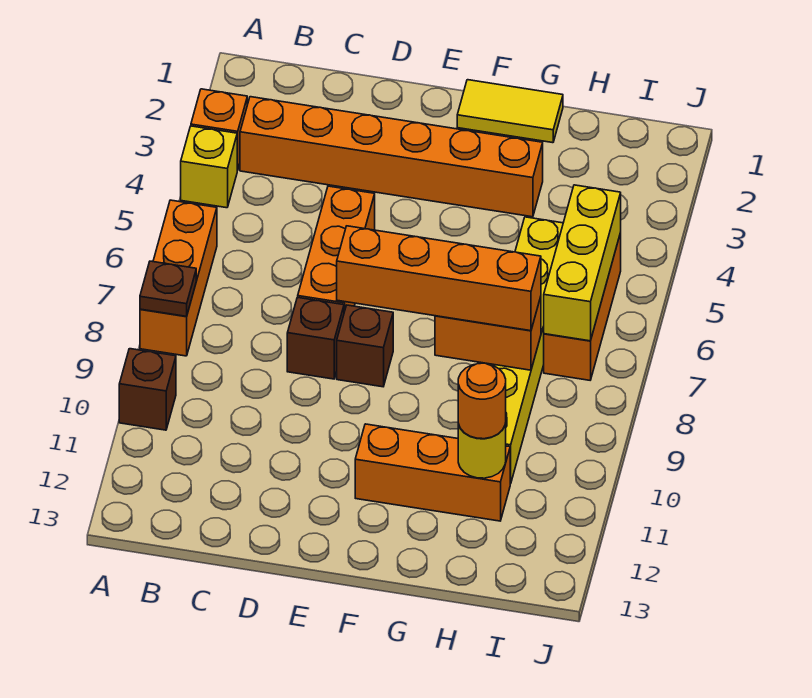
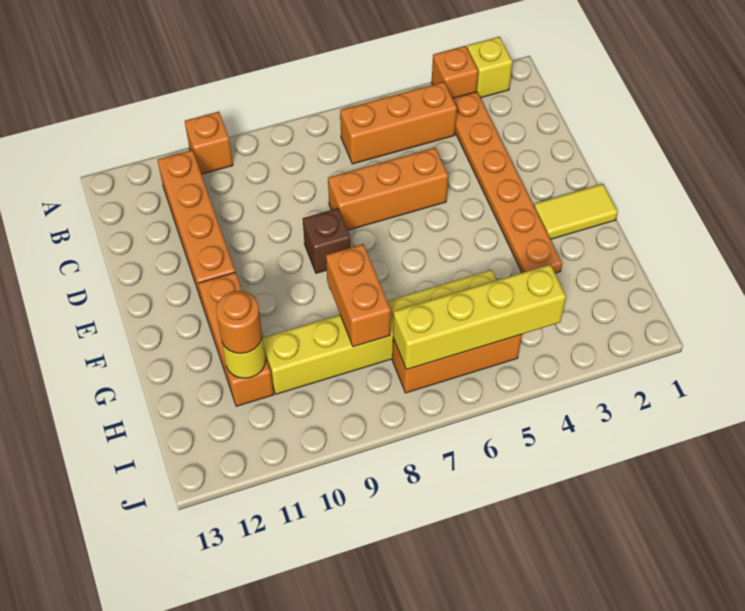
yellow 1x1 brick [181,126,237,208] -> yellow 1x1 brick moved to [467,37,513,98]
orange 1x3 brick [140,200,217,356] -> orange 1x3 brick moved to [340,82,457,164]
brown 1x1 plate [140,261,196,316] -> none
brown 1x1 brick [119,349,176,430] -> orange 1x1 brick [185,112,233,174]
orange 1x6 brick [240,97,543,217] -> orange 1x6 plate [453,92,562,273]
brown 1x1 brick [287,297,344,379] -> none
orange 1x4 brick [337,226,541,331] -> orange 1x4 brick moved to [157,150,235,305]
yellow 1x2 tile [457,80,563,143] -> yellow 1x2 tile turned to [534,184,618,239]
yellow 1x3 brick [544,185,621,341] -> yellow 1x4 brick [393,265,566,370]

